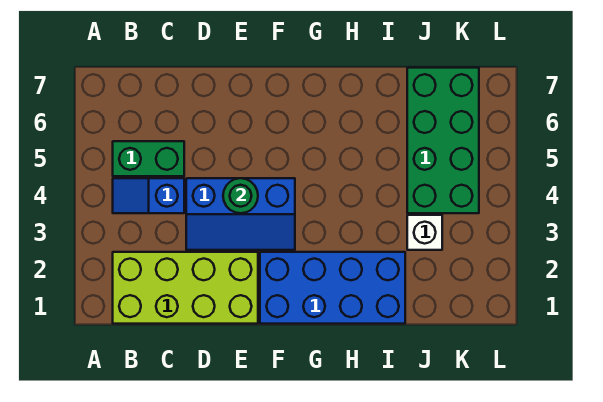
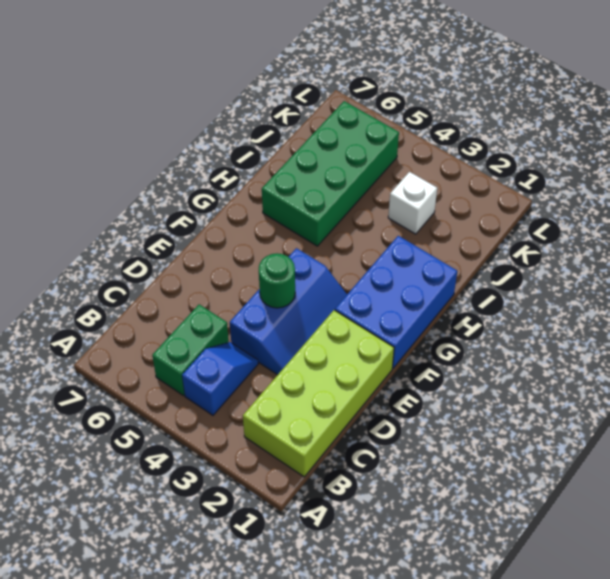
blue 1x2 slope [113,178,184,213] -> blue 1x2 slope turned to [182,342,258,415]
blue 2x4 brick [260,252,405,324] -> blue 2x3 brick [335,236,457,368]
green 2x4 brick [407,68,479,213] -> green 2x4 brick turned to [262,101,399,246]

